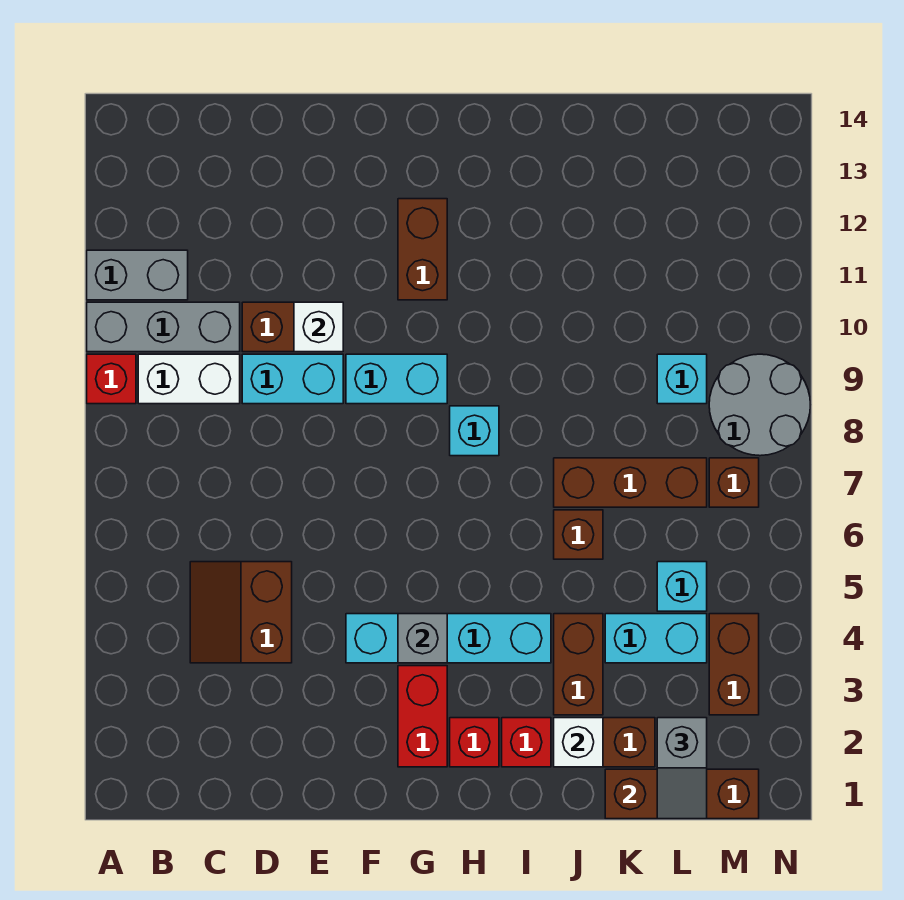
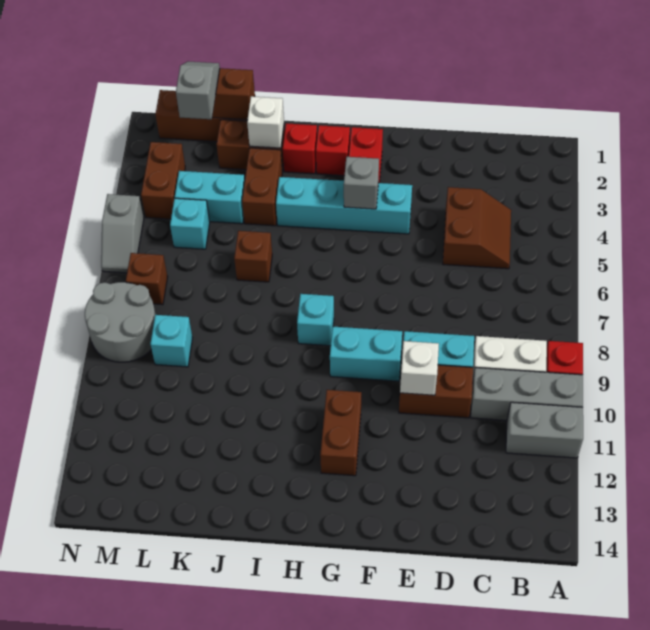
brown 1x3 brick [554,458,707,507] -> none
none -> grey 1x2 slope [101,194,144,273]

